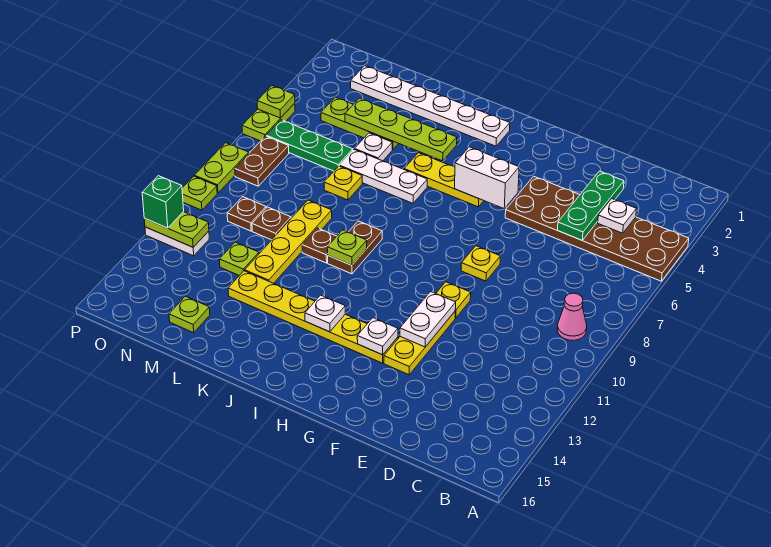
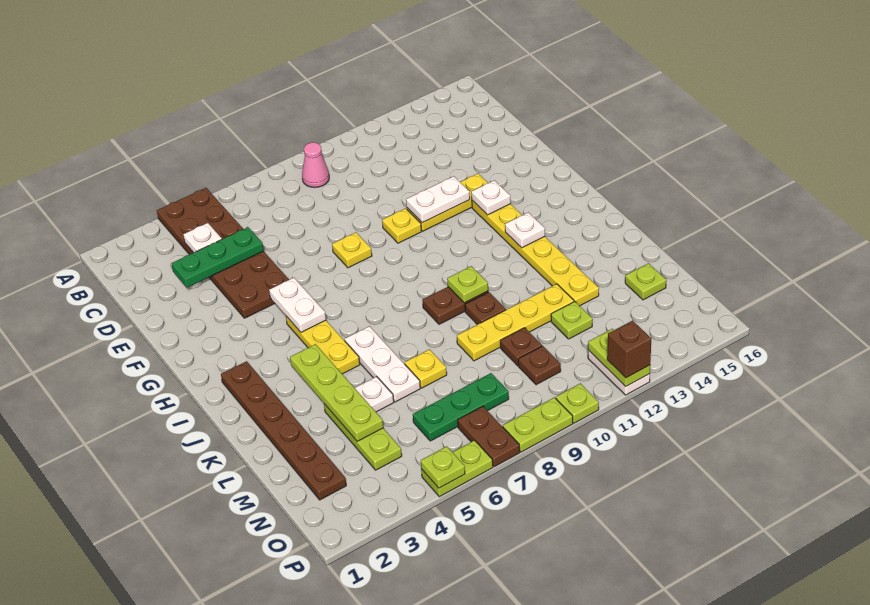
white 1x2 brick [455,147,519,209] -> white 1x2 plate [269,278,326,332]
white 1x6 plate [351,66,510,146] -> brown 1x6 plate [221,361,346,500]
green 1x3 plate [266,120,353,171] -> green 1x3 plate turned to [413,373,509,441]
brown 1x2 plate [235,136,289,186] -> brown 1x2 plate turned to [458,406,520,467]
green 1x1 brick [142,176,184,228] -> brown 1x1 brick [607,320,651,378]

